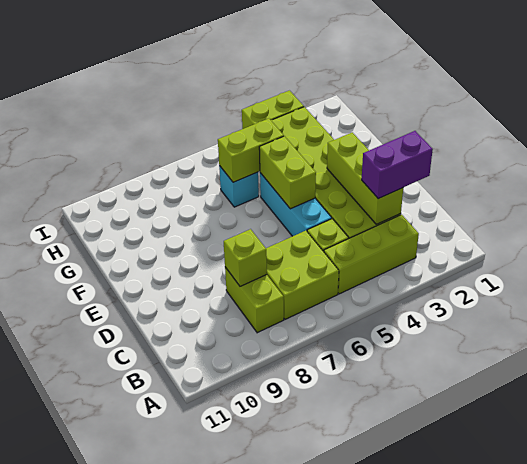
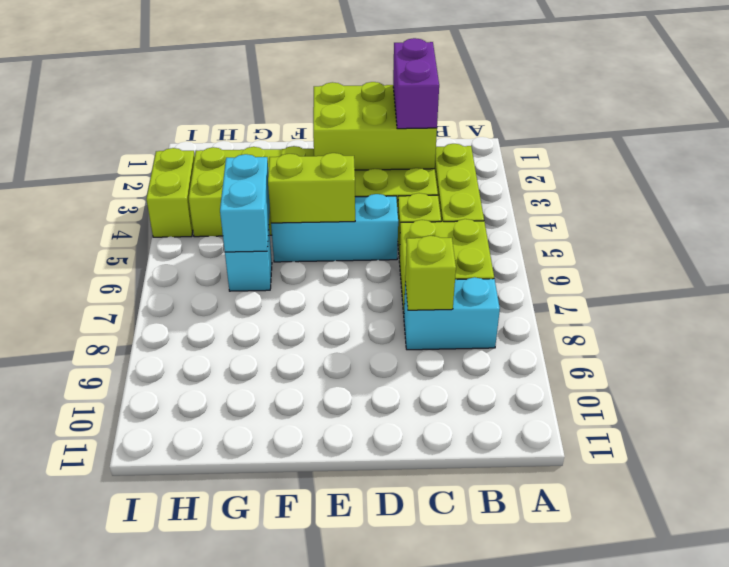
lime 1x2 brick [225,267,284,333] -> cyan 1x2 brick [404,277,500,350]
lime 1x3 brick [327,132,403,224] -> lime 2x3 brick [313,82,437,170]
lime 1x2 brick [218,119,284,182] -> cyan 1x2 brick [220,154,270,252]

